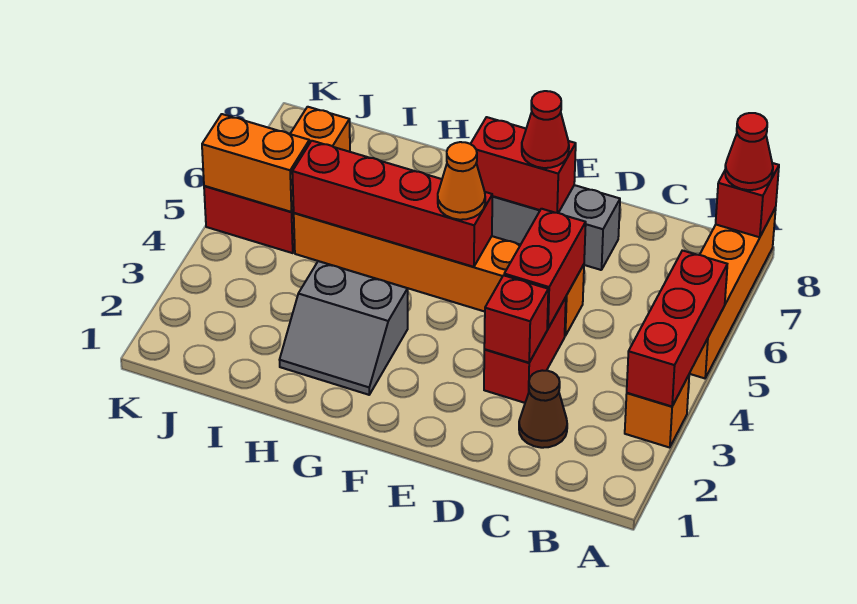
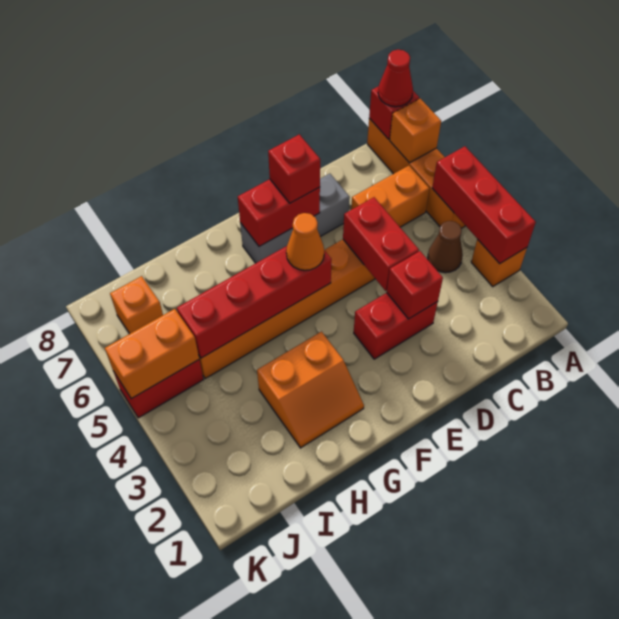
none -> orange 1x1 brick [390,99,441,163]
none -> orange 1x2 brick [351,166,430,227]
brown 1x1 cone [519,370,567,448] -> brown 1x1 cone moved to [428,221,463,273]
red 1x2 brick [484,298,566,403] -> red 1x2 brick turned to [354,293,438,359]
red 1x1 cone [522,91,569,168] -> red 1x1 brick [268,134,320,203]
grey 2x2 slope [280,261,408,395] -> orange 2x2 slope [257,332,364,448]

